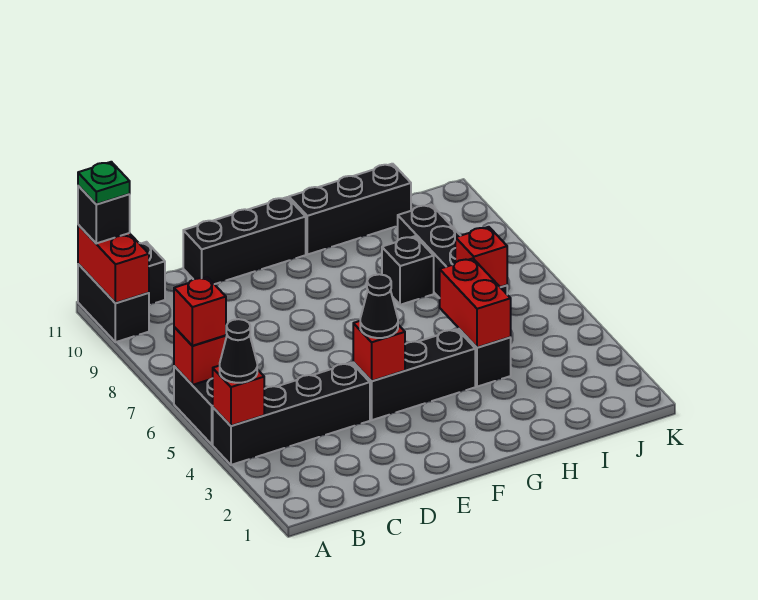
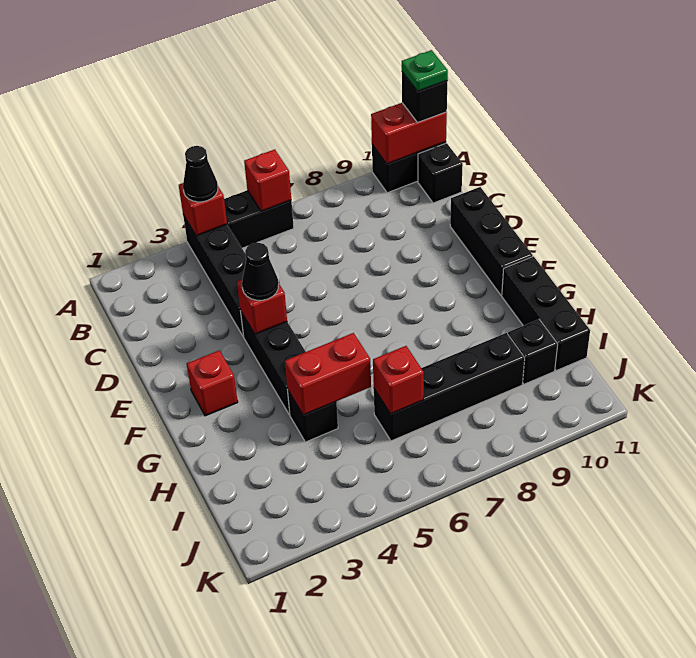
red 1x1 brick [174,277,226,346] -> red 1x1 brick moved to [187,350,238,416]
black 1x1 brick [382,236,434,305] -> black 1x1 brick moved to [508,319,558,384]

